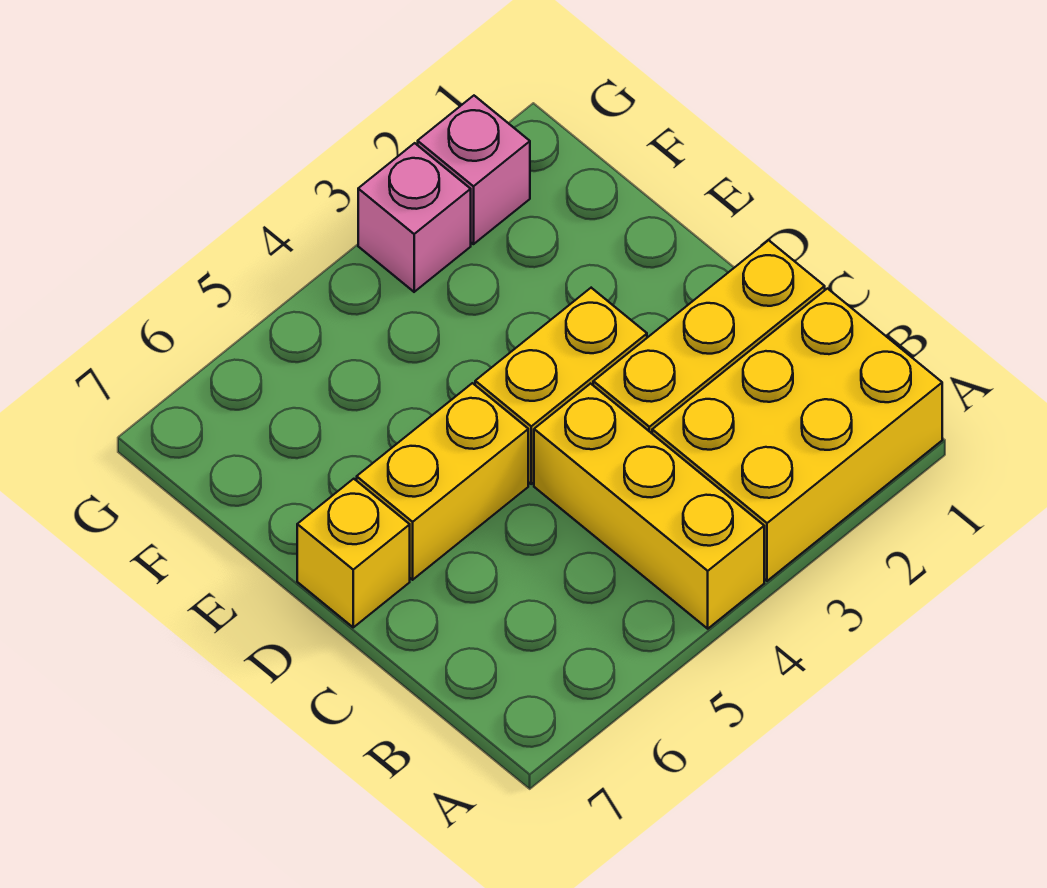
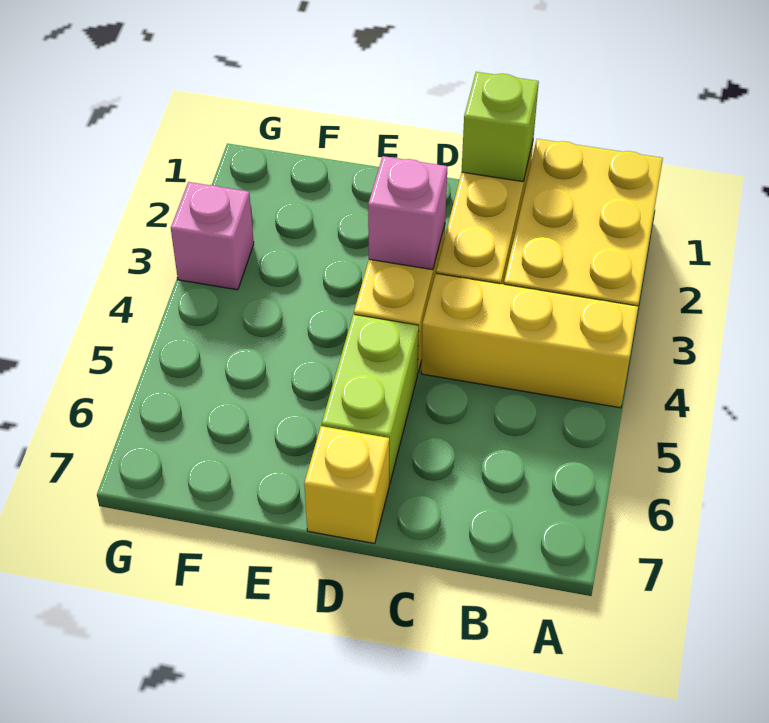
none -> lime 1x1 brick [462,72,539,182]
yellow 1x2 brick [357,383,528,580] -> lime 1x2 brick [322,314,419,484]
pink 1x1 brick [418,96,530,244] -> pink 1x1 brick moved to [368,156,447,270]

